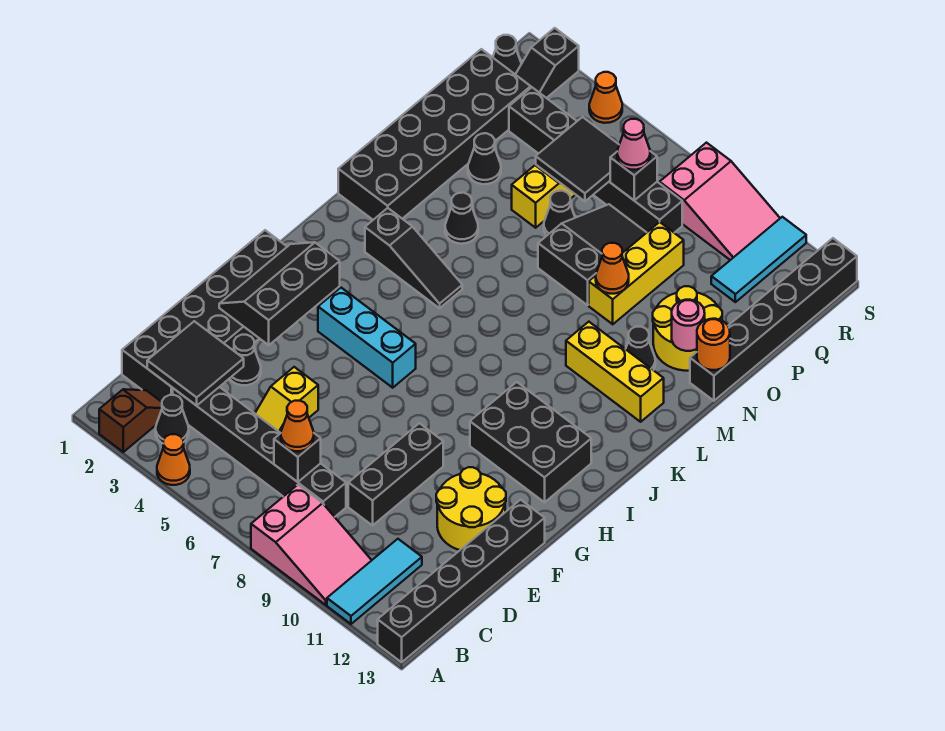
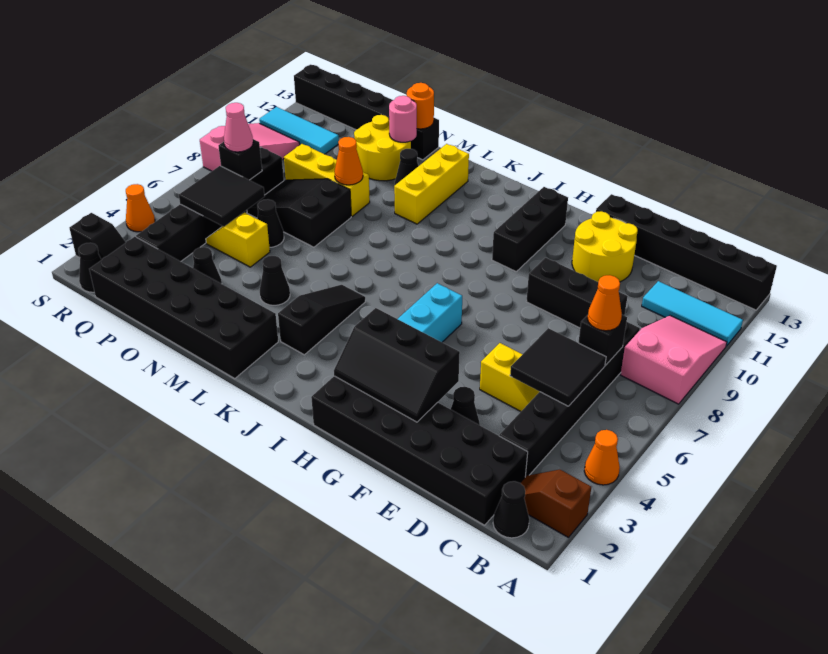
black 1x1 cone [156,395,189,443] -> black 1x1 cone moved to [493,481,529,538]
black 2x2 tile [147,321,244,406] -> black 2x2 tile moved to [510,328,606,406]
black 2x3 brick [470,382,591,502] -> black 1x3 brick [492,187,568,271]

